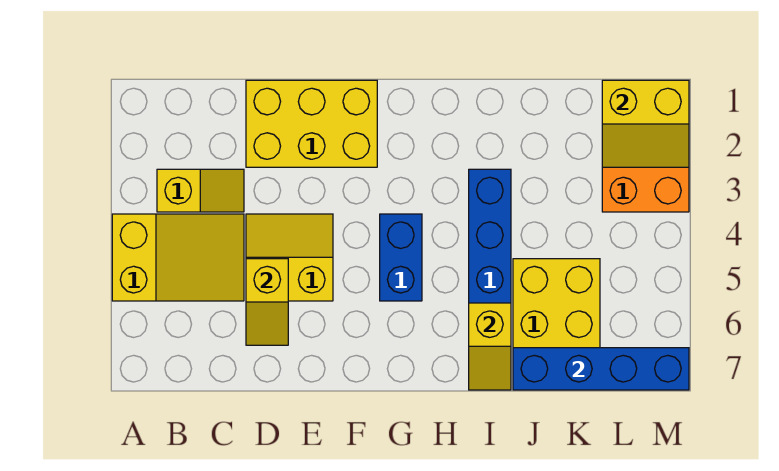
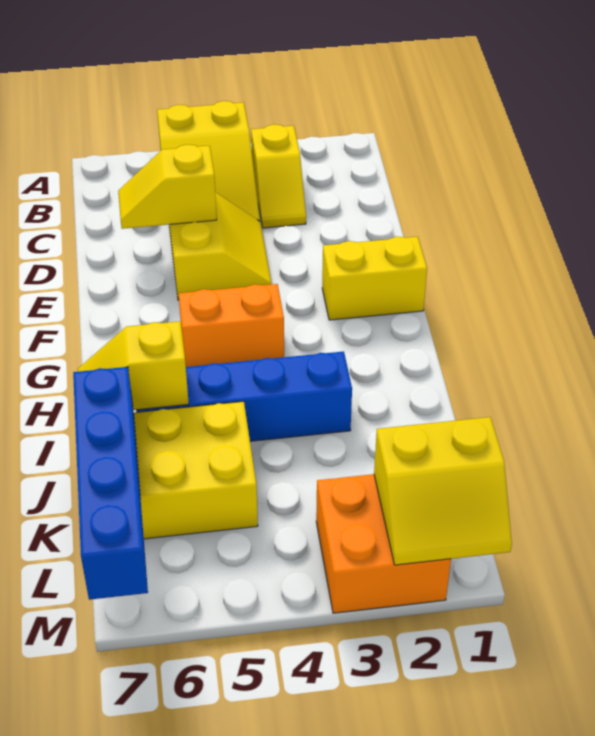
yellow 2x3 brick [246,80,377,167] -> yellow 1x2 brick [322,237,427,320]
blue 1x2 brick [380,214,422,301] -> orange 1x2 brick [179,284,284,367]
yellow 2x2 slope [602,80,689,167] -> yellow 2x2 slope turned to [374,417,512,565]

